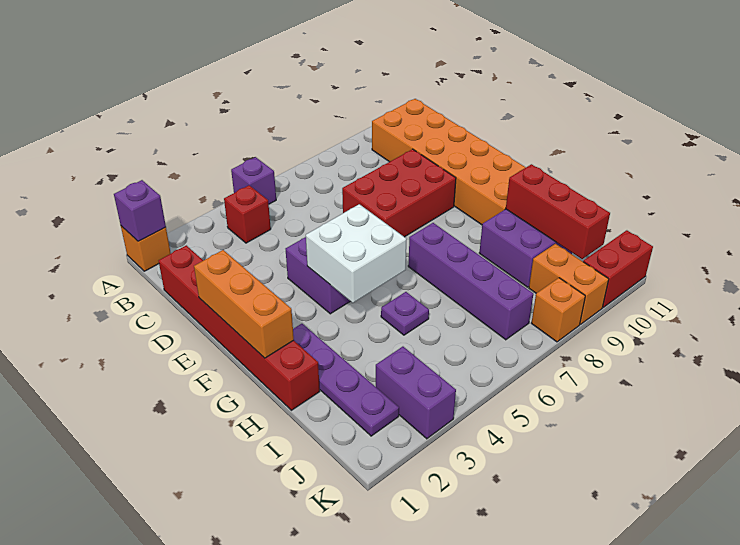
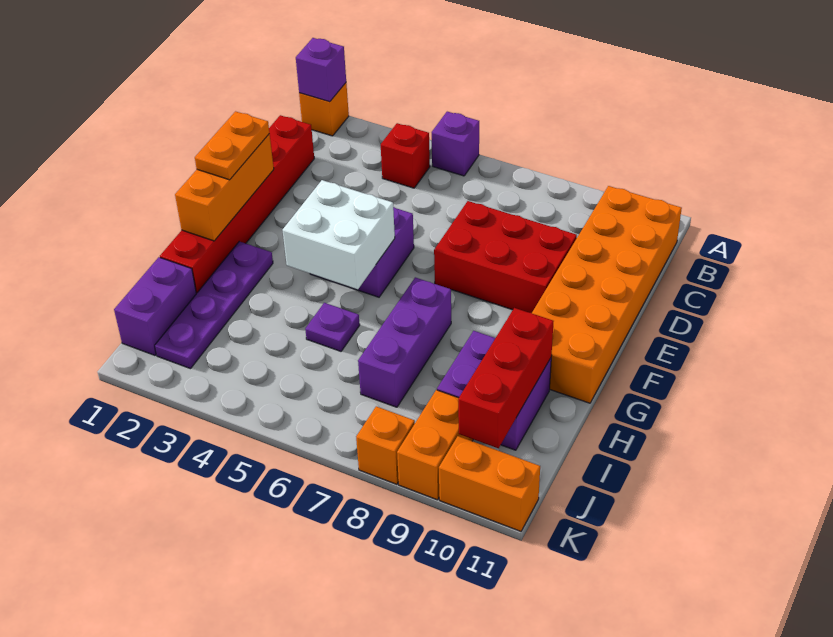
none -> orange 1x2 plate [195,111,269,180]
purple 1x4 brick [408,223,533,340] -> purple 1x3 brick [358,277,451,407]
purple 1x2 brick [376,347,456,439] -> purple 1x2 brick moved to [114,257,196,355]
red 1x2 brick [583,230,653,307] -> orange 1x2 brick [439,436,540,531]

